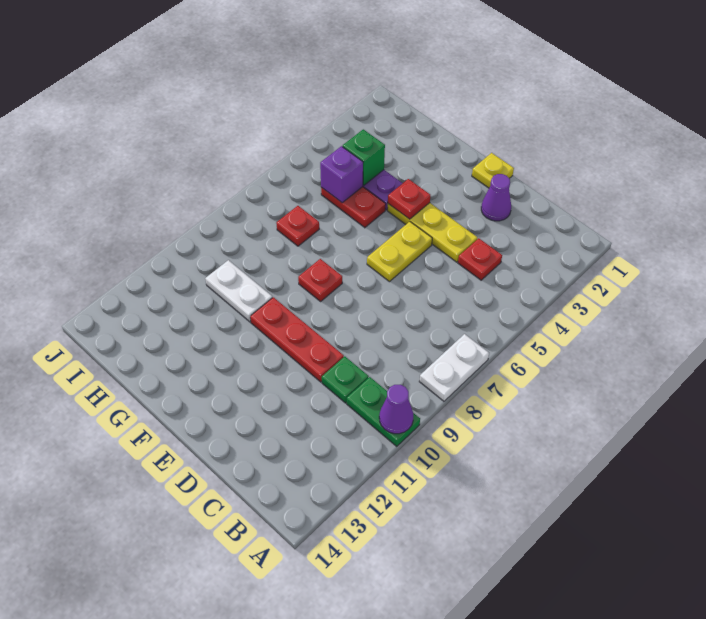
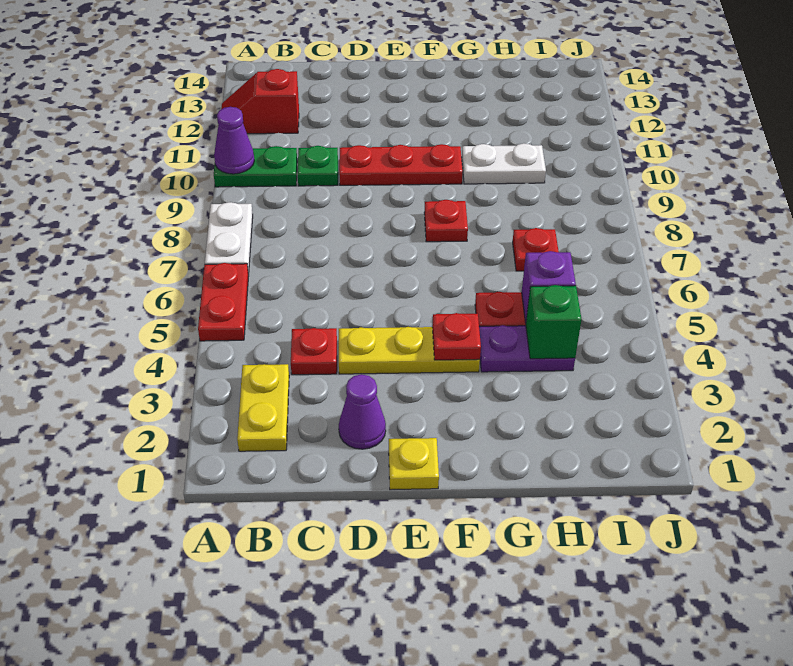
none -> red 1x2 plate [198,263,249,341]
none -> red 1x2 slope [221,69,299,134]
yellow 1x2 plate [367,222,432,282] -> yellow 1x2 plate moved to [237,364,289,451]

